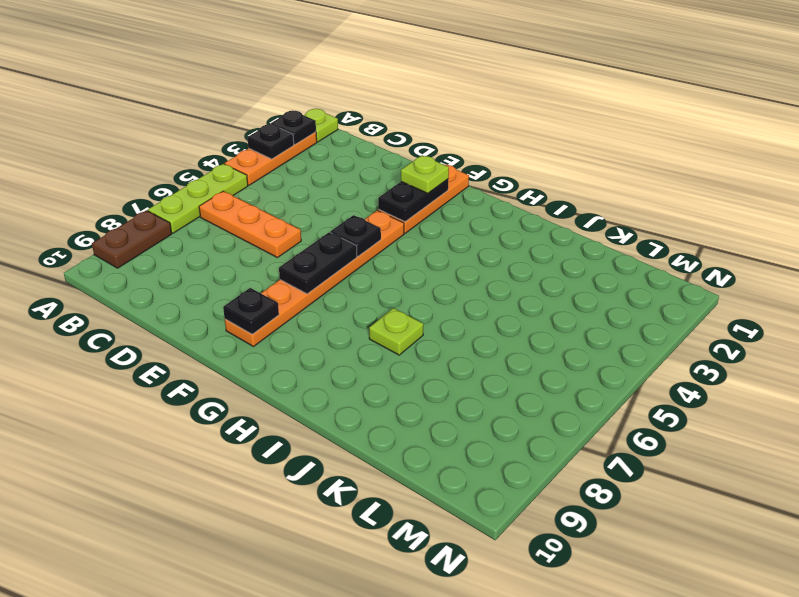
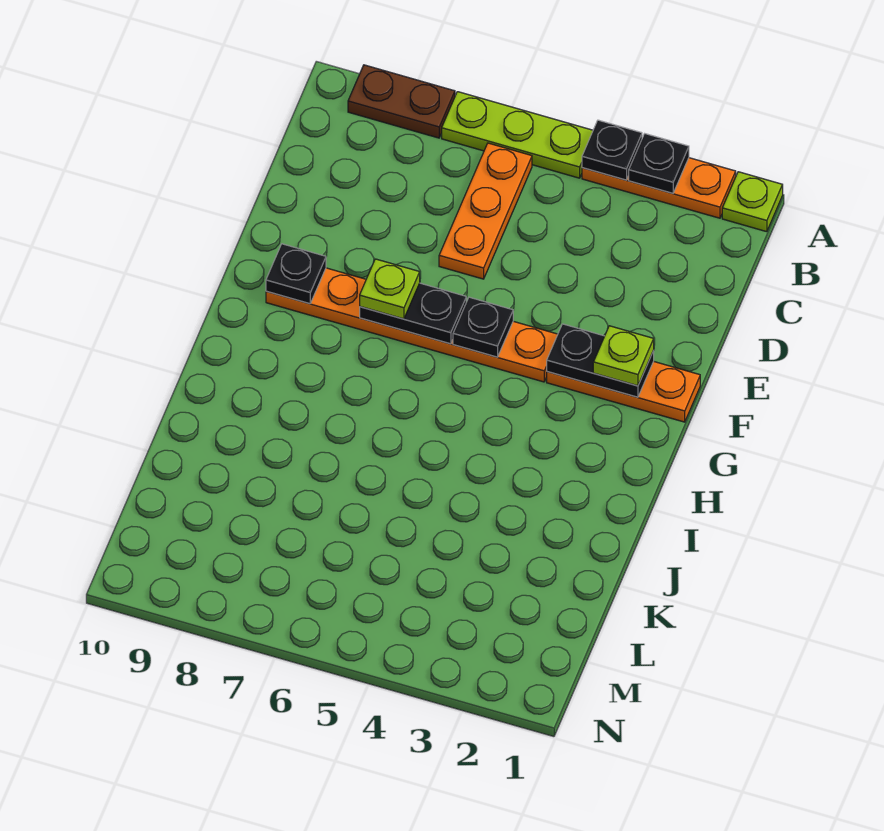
black 1x1 plate [271,111,316,145] -> black 1x1 plate moved to [582,120,642,180]
lime 1x1 plate [369,308,423,355] -> lime 1x1 plate moved to [360,259,420,319]

